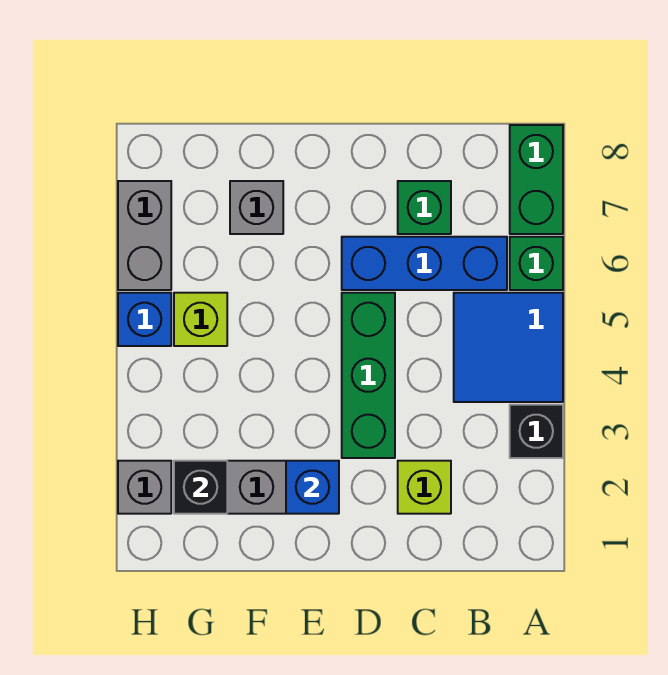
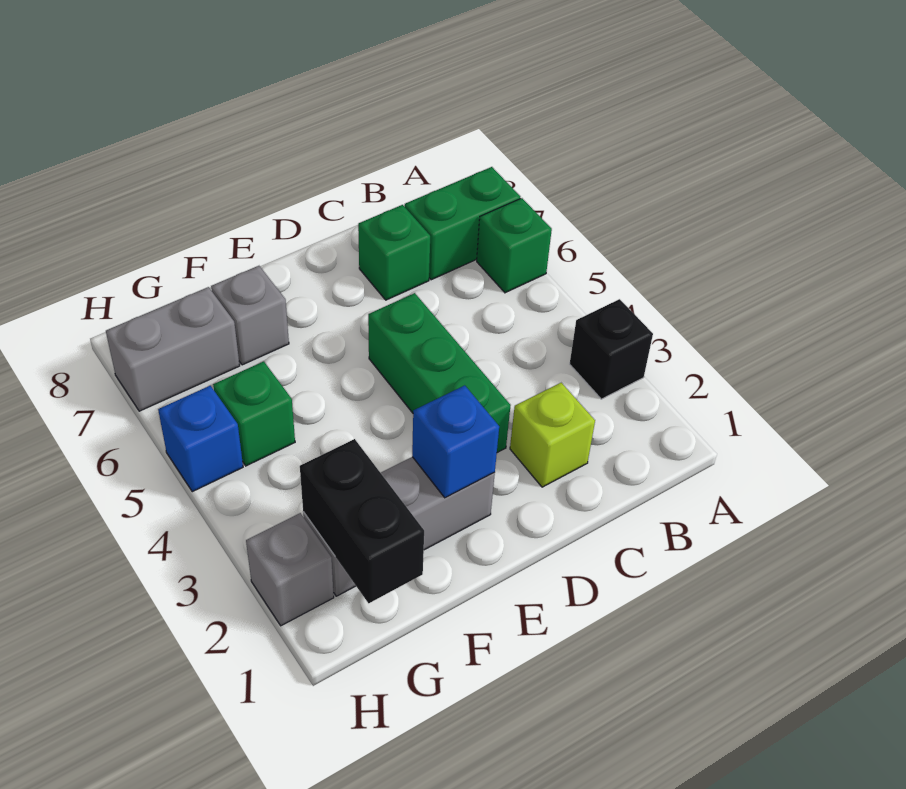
blue 2x2 tile [454,293,563,402] -> none
green 1x2 brick [510,125,563,234] -> green 1x2 brick turned to [404,167,520,280]
blue 1x3 brick [342,237,507,290] -> none
black 1x1 brick [174,461,227,514] -> black 1x2 brick [300,439,424,603]
lime 1x1 brick [174,293,227,346] -> green 1x1 brick [213,361,295,466]
grey 1x2 brick [118,181,171,290] -> grey 1x2 brick turned to [106,287,240,411]

